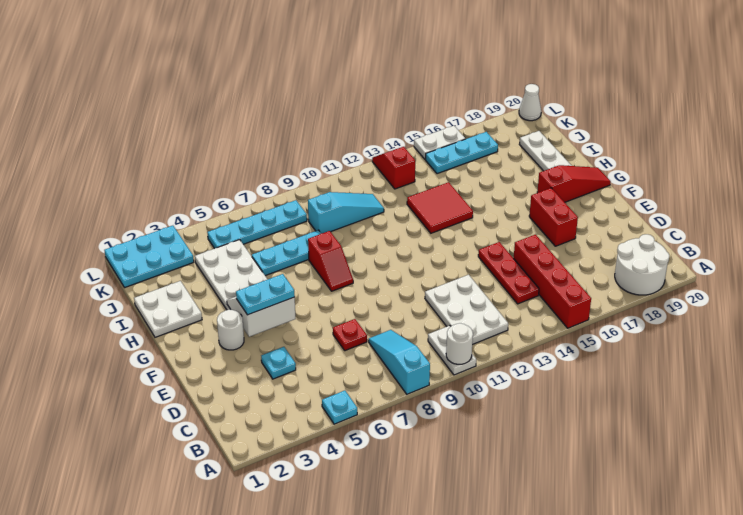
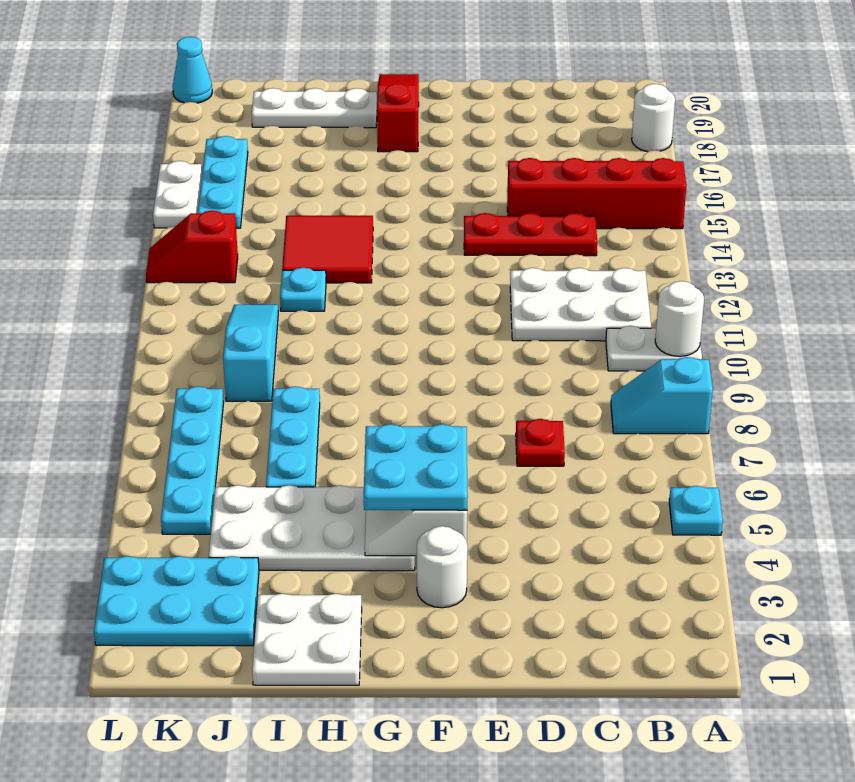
cyan 1x3 slope [369,330,430,394] -> cyan 1x2 slope [611,357,713,434]
white 2x2 round brick [615,234,670,295] -> white 1x1 round brick [632,84,675,152]
cyan 1x1 plate [261,347,296,379] -> cyan 1x1 plate moved to [280,267,326,311]
red 1x2 brick [529,188,578,246] -> none
cyan 1x2 plate [236,274,295,315] -> cyan 2x2 plate [364,424,468,510]
red 1x2 slope [308,231,353,291] -> none
cyan 2x3 plate [105,226,194,288] -> cyan 2x3 plate turned to [94,556,259,646]
white 1x1 cone [519,84,541,121] -> cyan 1x1 cone [173,37,212,103]

